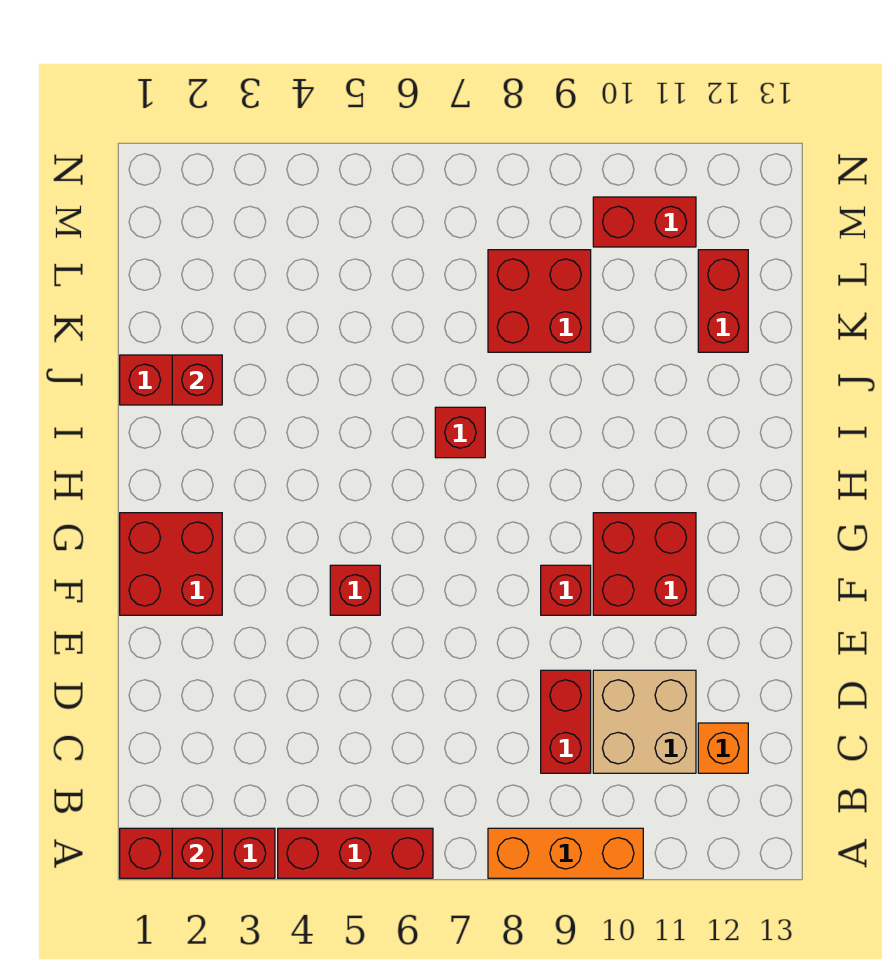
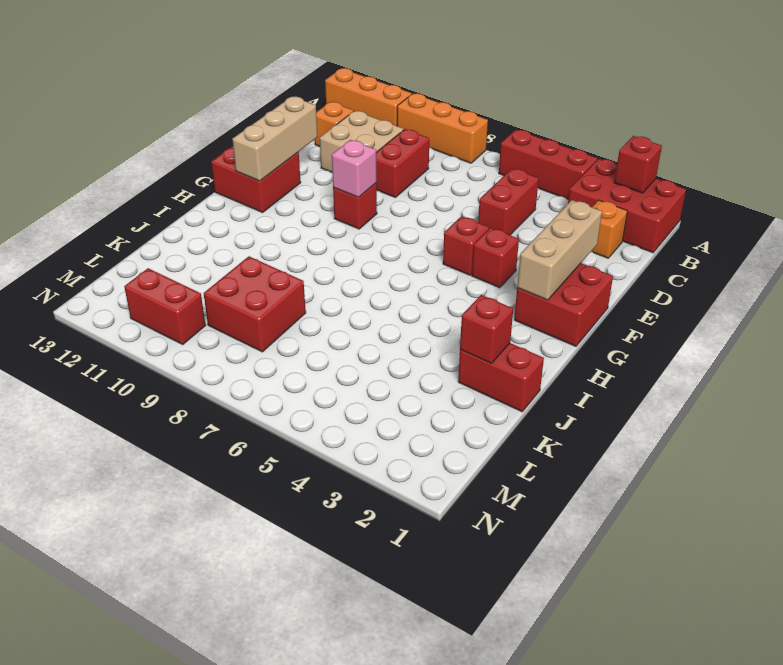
red 1x3 brick [120,828,275,878] -> red 2x3 brick [568,159,686,253]
none -> orange 1x3 brick [325,68,412,126]
none -> orange 1x1 brick [591,200,627,258]
none -> tan 1x3 brick [517,200,602,300]
none -> tan 1x3 brick [232,97,317,181]
none -> pink 1x1 brick [332,140,377,197]
red 2x2 brick [593,513,696,615] -> red 2x2 brick moved to [211,146,301,213]
red 1x1 brick [435,407,485,458] -> red 1x1 brick moved to [472,228,519,288]
red 1x2 brick [698,250,748,352] -> red 1x2 brick moved to [478,168,539,235]

